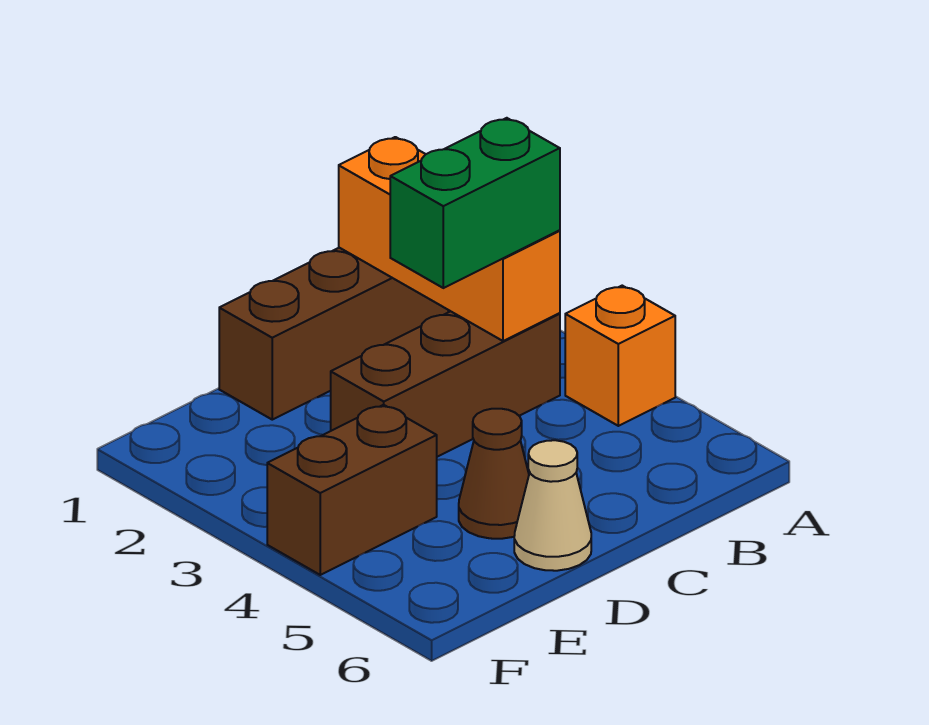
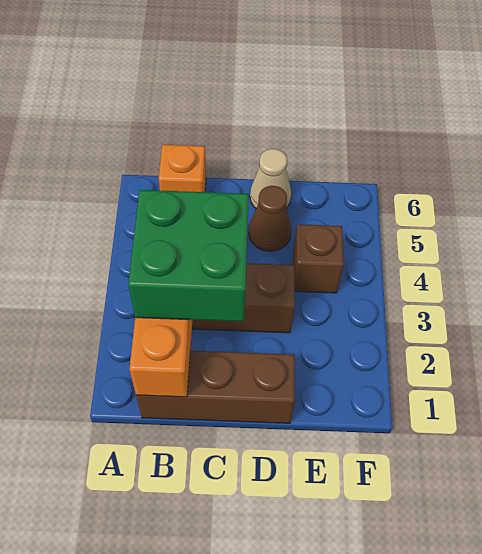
orange 1x1 brick [565,286,675,426] -> orange 1x1 brick moved to [159,145,206,192]
green 1x2 brick [390,118,560,288] -> green 2x2 brick [128,190,249,322]
brown 1x2 brick [267,405,437,575] -> brown 1x1 brick [293,224,344,293]

